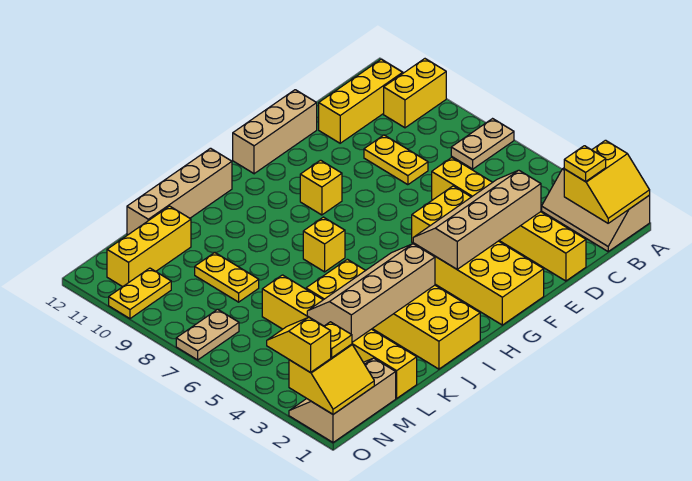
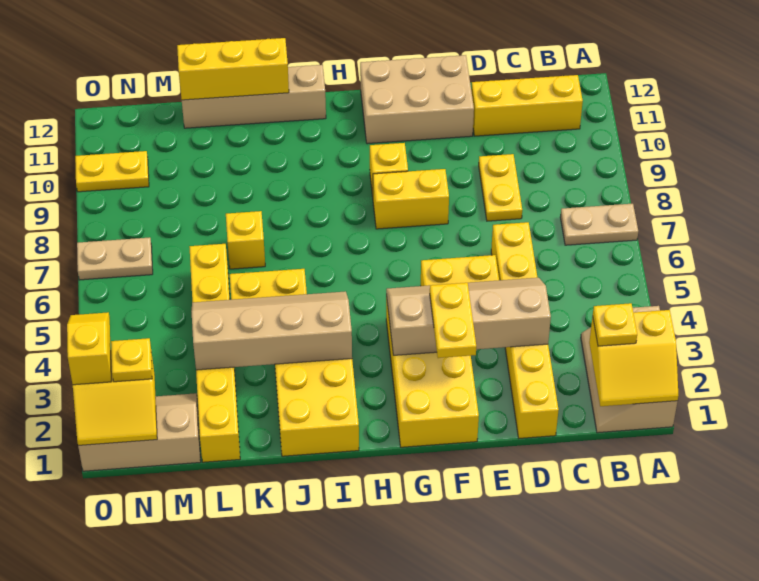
yellow 1x2 brick [384,59,446,128] -> yellow 1x2 brick moved to [373,169,449,229]
tan 1x3 brick [233,90,317,174] -> tan 2x3 brick [360,55,474,144]
yellow 1x1 brick [303,217,345,272] -> yellow 1x1 brick moved to [226,211,265,269]
yellow 1x2 plate [195,252,259,302] -> yellow 1x2 plate moved to [430,283,476,358]
yellow 1x3 brick [107,206,191,287] -> yellow 1x3 brick moved to [177,38,289,100]

